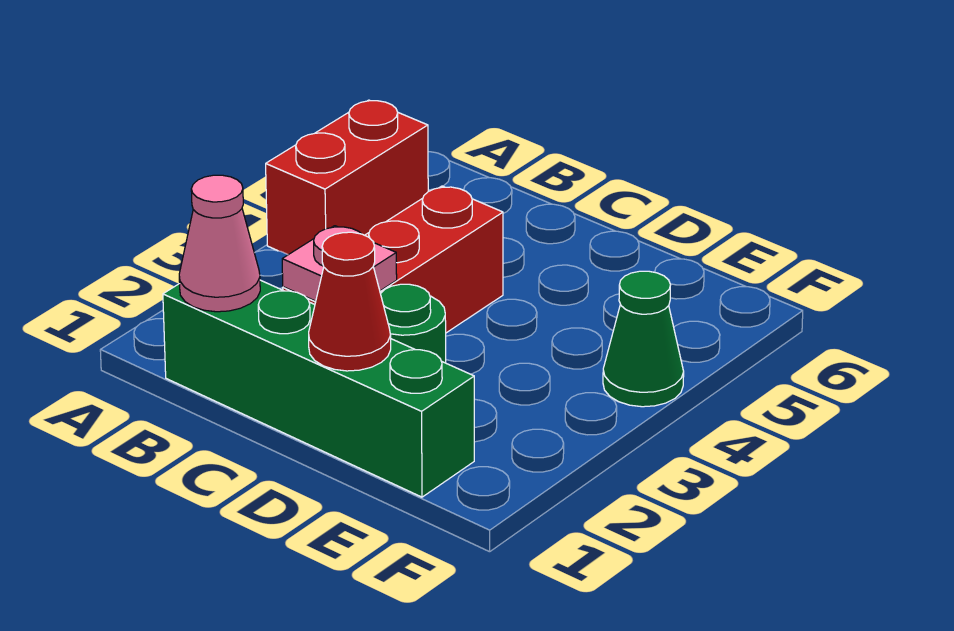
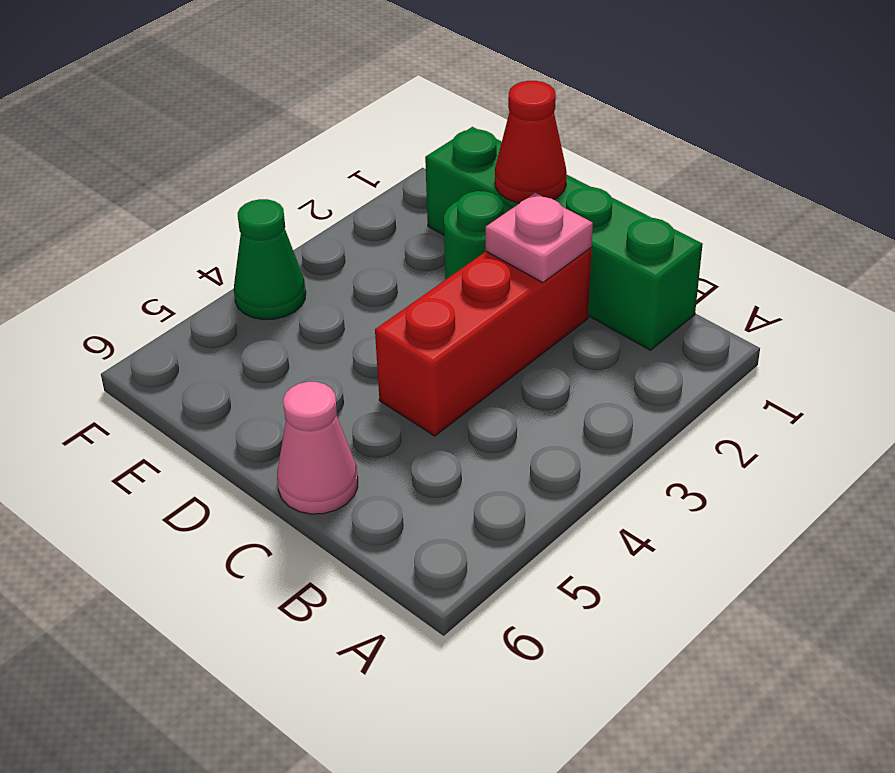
red 1x2 brick [266,100,428,255] -> none
pink 1x1 cone [179,175,260,312] -> pink 1x1 cone moved to [277,382,358,514]

